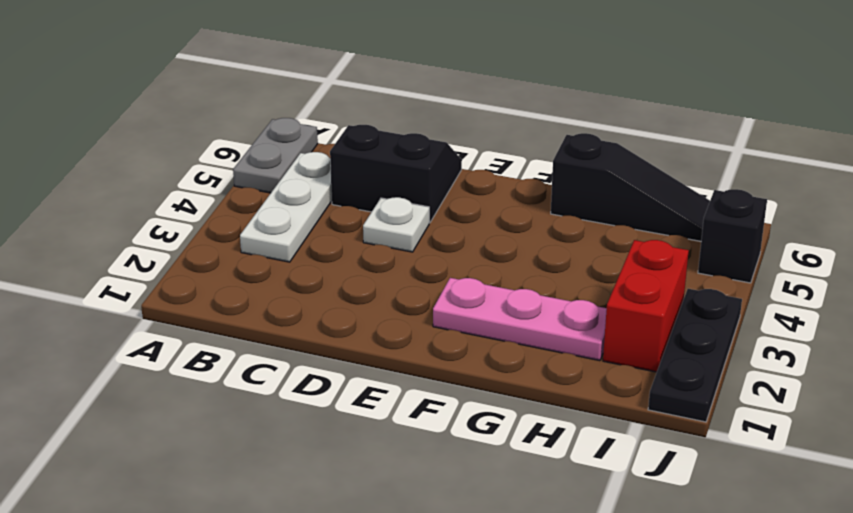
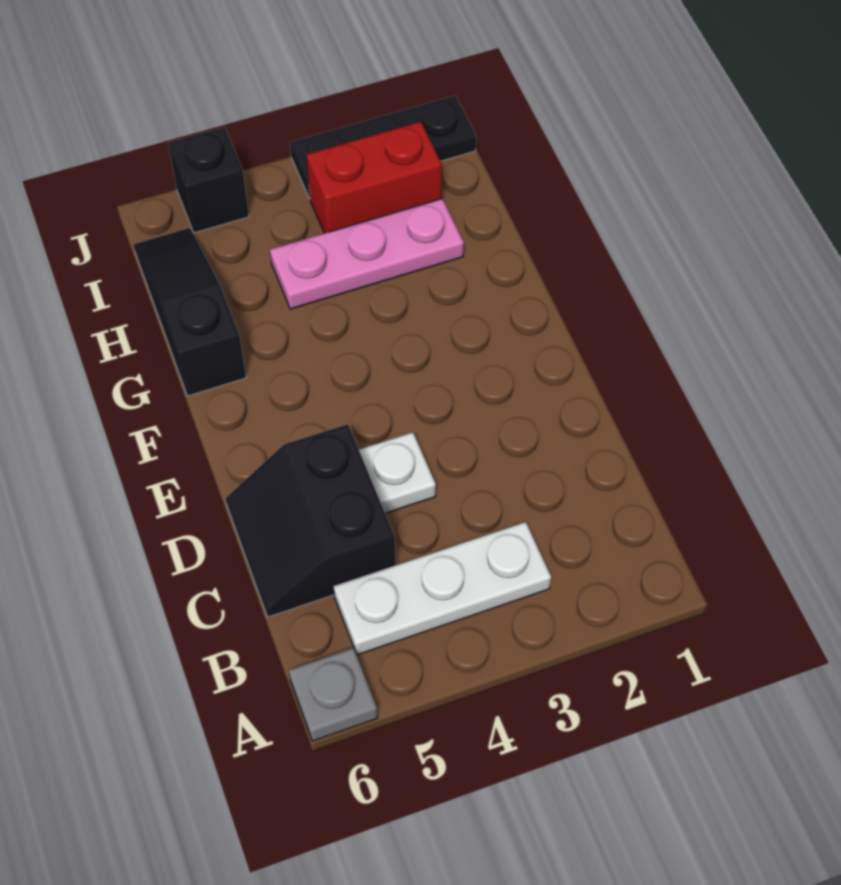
grey 1x2 plate [233,118,318,193] -> grey 1x1 plate [289,648,377,741]
pink 1x3 plate [433,278,607,361] -> pink 1x3 plate turned to [270,199,464,309]

